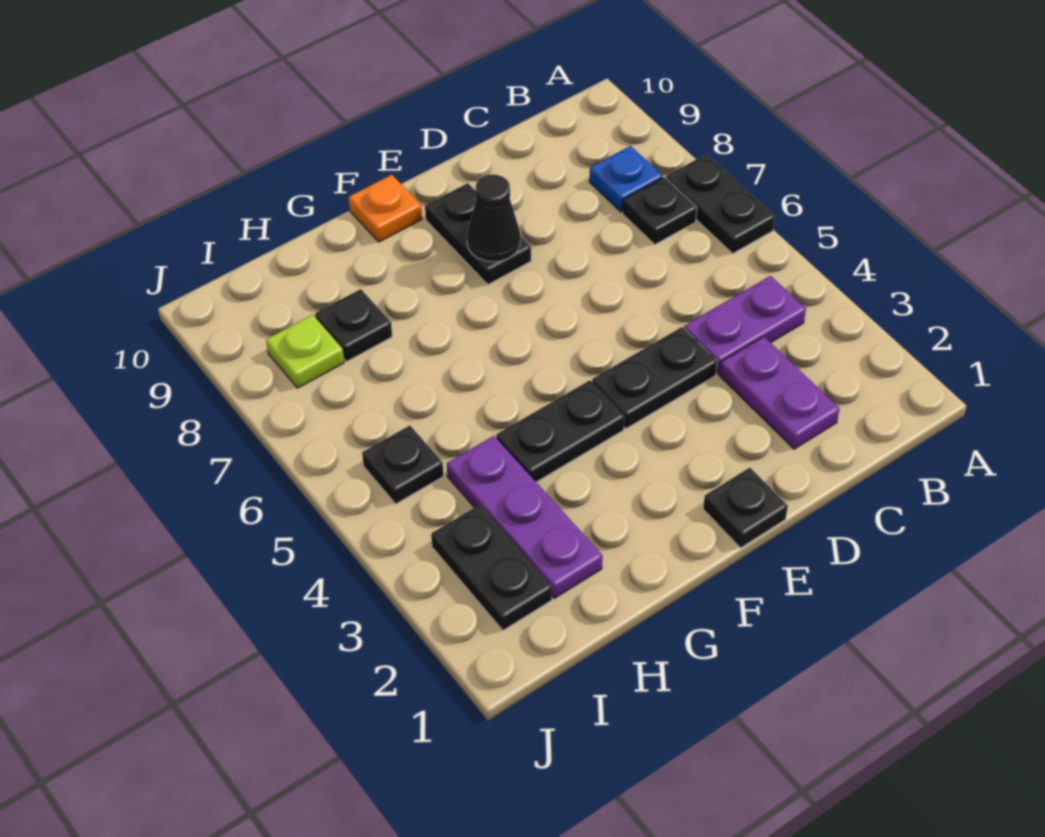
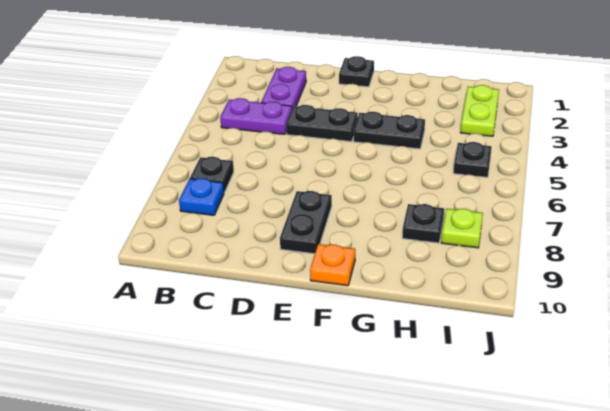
black 1x2 plate [666,154,775,253] -> none
black 1x1 cone [467,175,520,262] -> none
purple 1x3 plate [447,436,603,599] -> none
black 1x2 plate [431,505,552,630] -> lime 1x2 plate [460,85,499,136]

